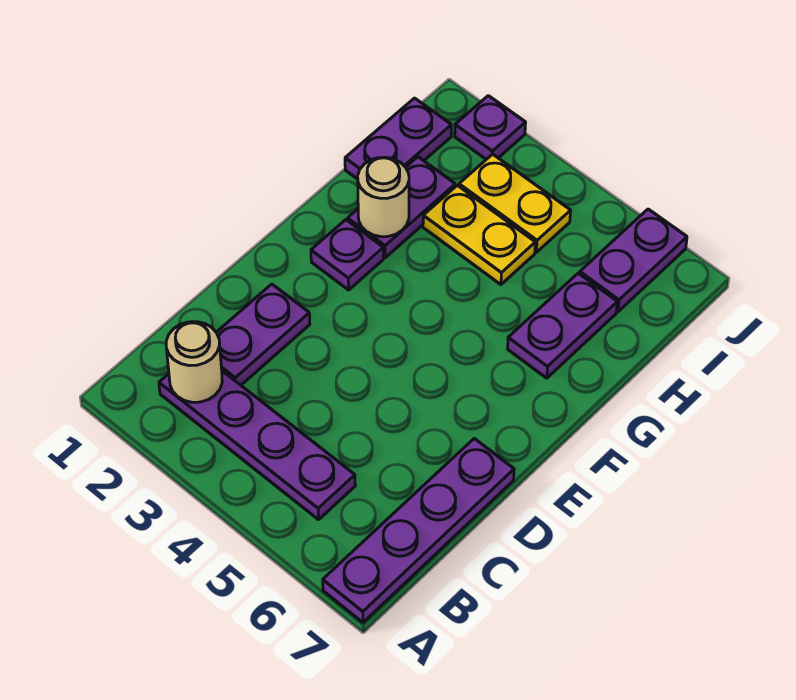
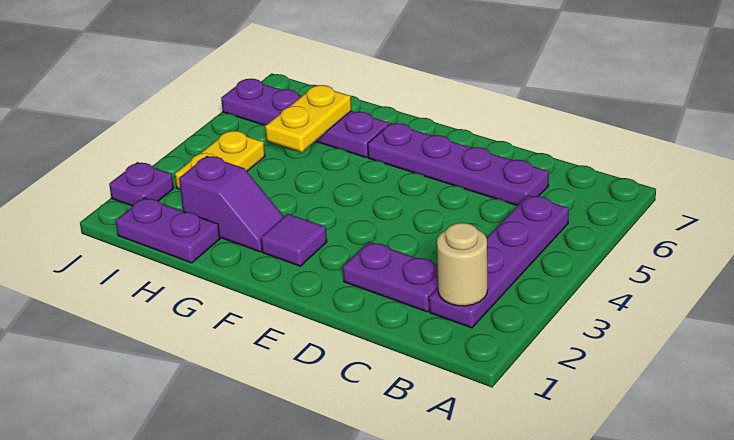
purple 1x4 plate [323,439,514,622] -> purple 1x4 plate moved to [368,123,549,206]
purple 1x1 plate [311,220,383,290] -> purple 1x1 tile [261,214,327,266]
purple 1x2 plate [348,157,455,258] -> purple 1x2 slope [179,156,284,252]
tan 1x1 round brick [358,157,409,237] -> none
yellow 1x2 plate [423,185,535,285] -> yellow 1x2 plate moved to [265,85,351,152]

